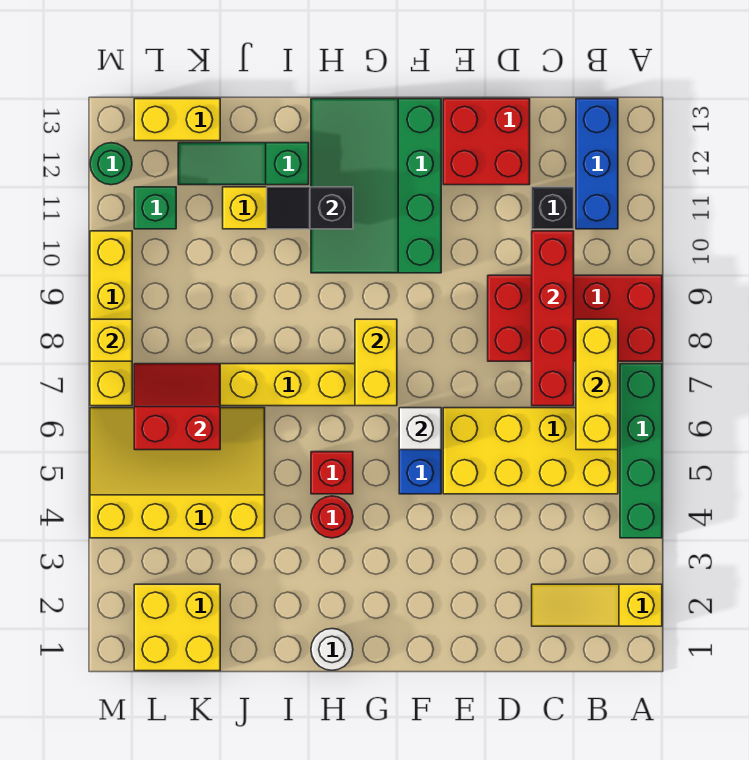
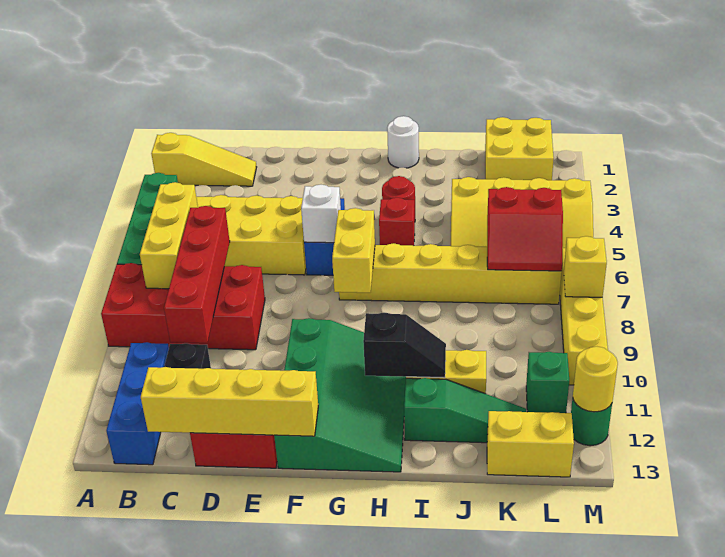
none -> yellow 1x4 brick [141,367,318,436]
none -> yellow 1x1 round brick [573,347,618,412]

